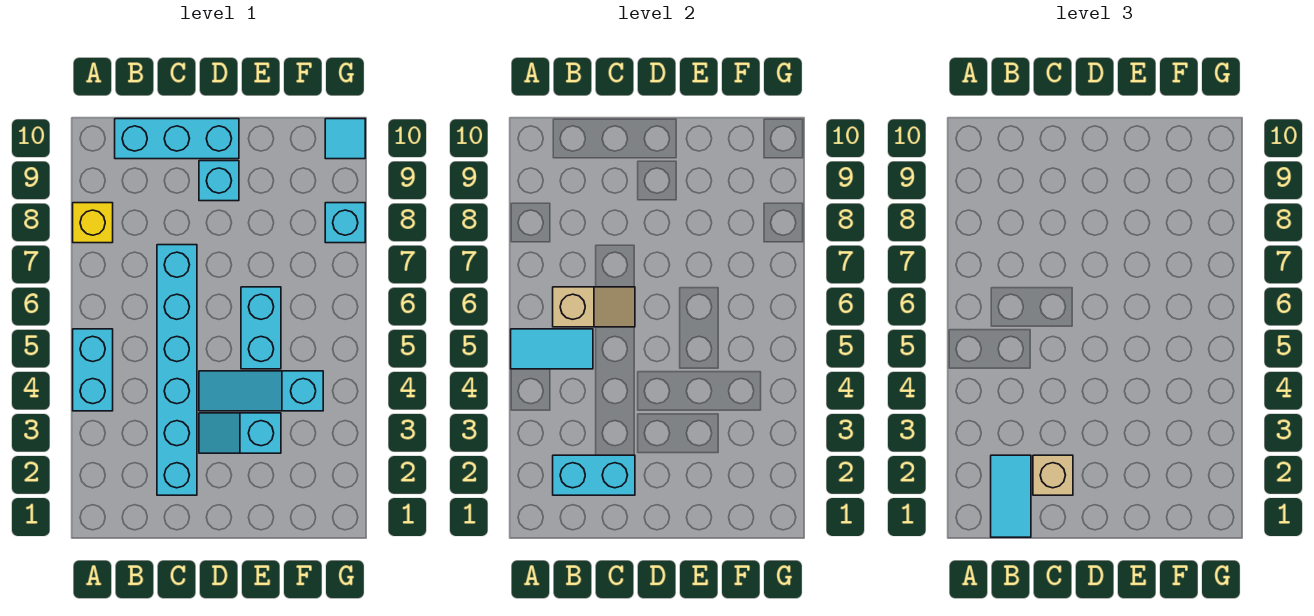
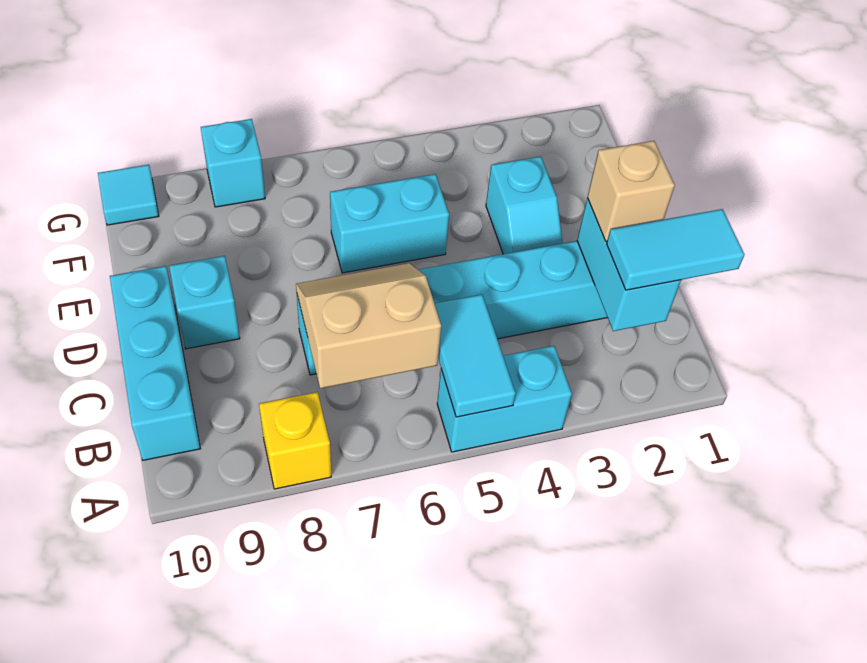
tan 1x2 slope [553,287,635,327] -> tan 2x2 slope [296,263,441,388]
cyan 1x3 slope [199,371,323,411] -> none

